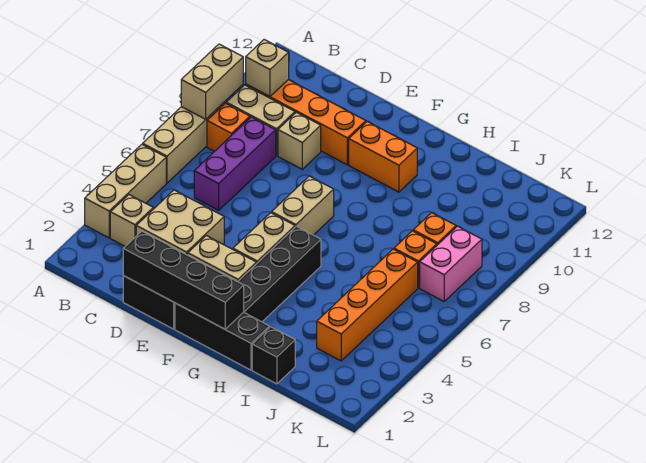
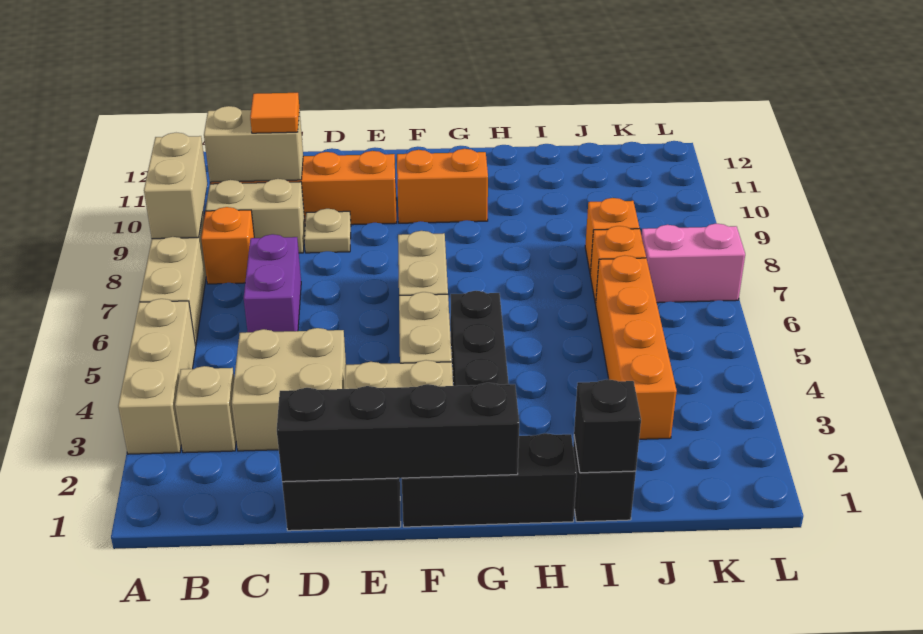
tan 1x1 brick [246,40,289,97] -> tan 1x2 brick [204,106,303,182]
purple 1x3 brick [194,117,276,210] -> purple 1x2 brick [244,234,301,332]
none -> orange 1x1 tile [250,93,299,133]
tan 1x1 brick [278,112,321,169] -> tan 1x1 plate [304,209,351,253]
none -> black 1x1 brick [574,379,641,473]
pink 1x2 brick [420,226,482,301] -> pink 1x2 brick turned to [641,224,745,303]

